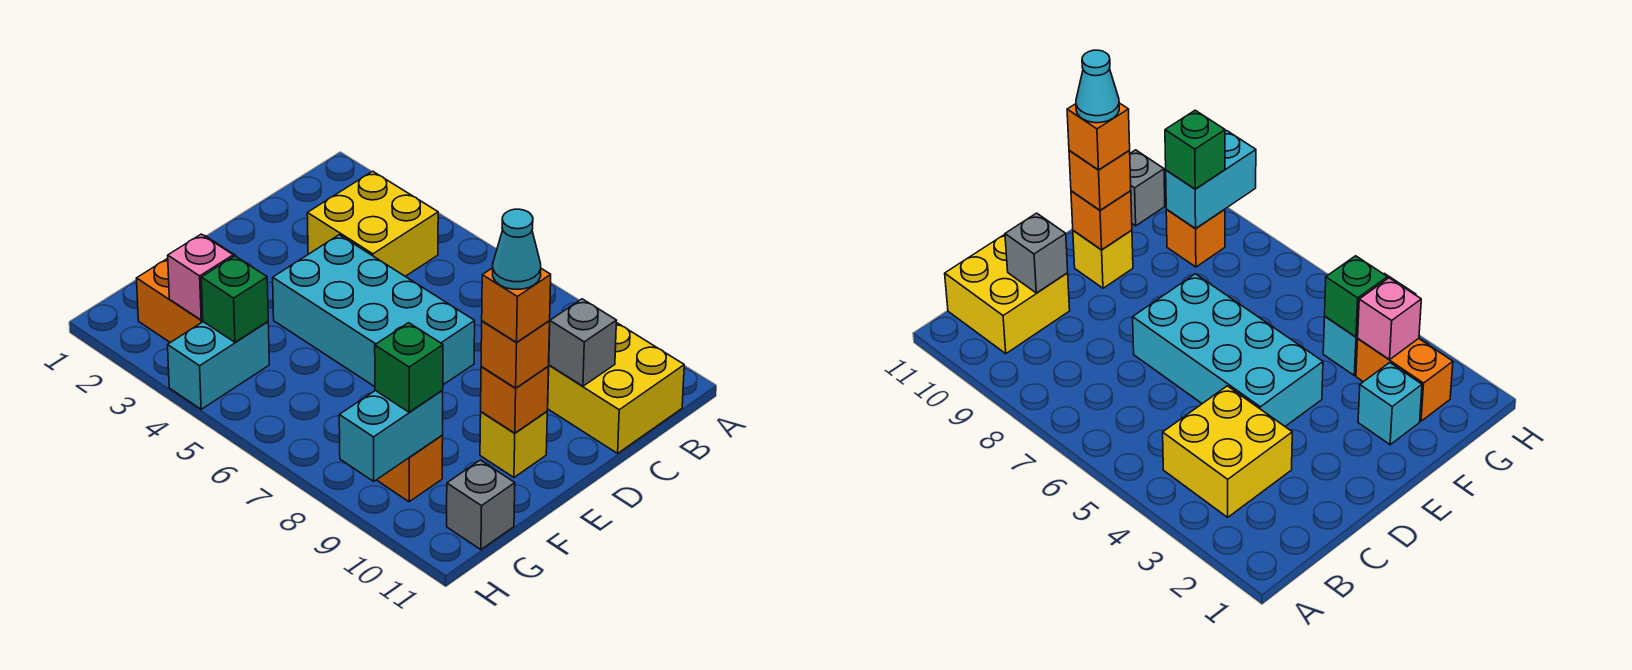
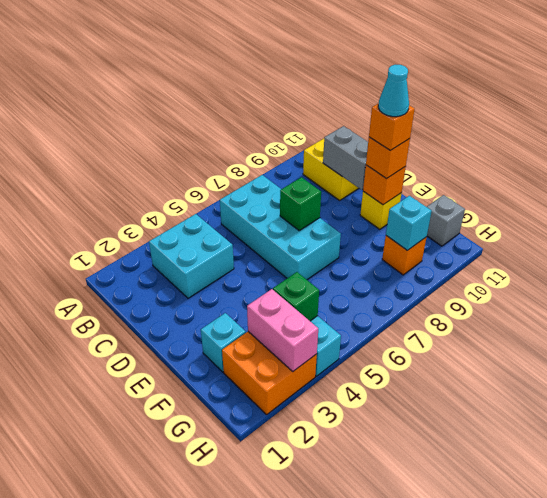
yellow 2x2 brick [307,171,438,276] -> cyan 2x2 brick [149,214,234,298]
grey 1x1 brick [549,299,617,386] -> grey 1x2 brick [323,126,368,190]
cyan 2x4 brick [273,235,475,387] -> cyan 2x4 brick turned to [220,175,341,280]
orange 1x2 brick [136,258,203,343] -> orange 2x2 brick [222,332,317,414]
pink 1x1 brick [168,234,233,320] -> pink 1x2 brick [247,289,318,371]
cyan 1x2 brick [339,390,443,481] -> cyan 1x1 brick [386,196,432,250]
green 1x1 brick [375,323,443,412] -> green 1x1 brick moved to [280,177,321,231]

